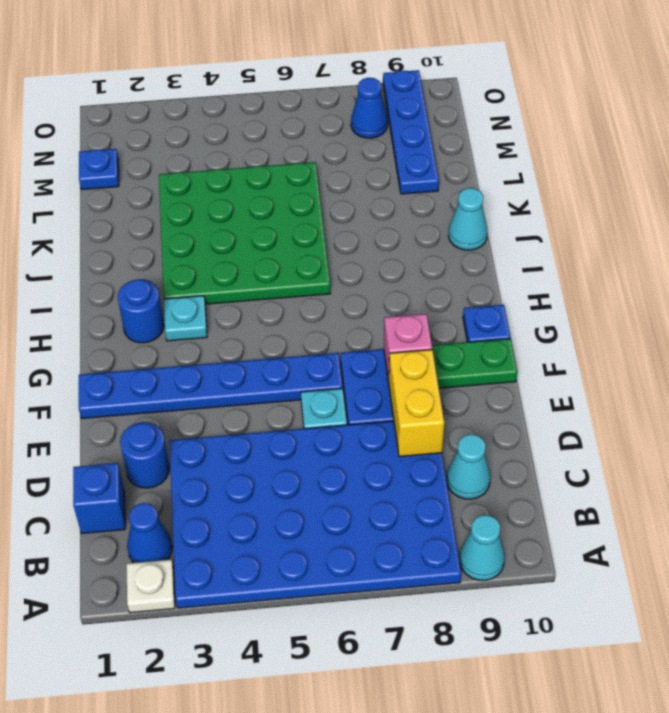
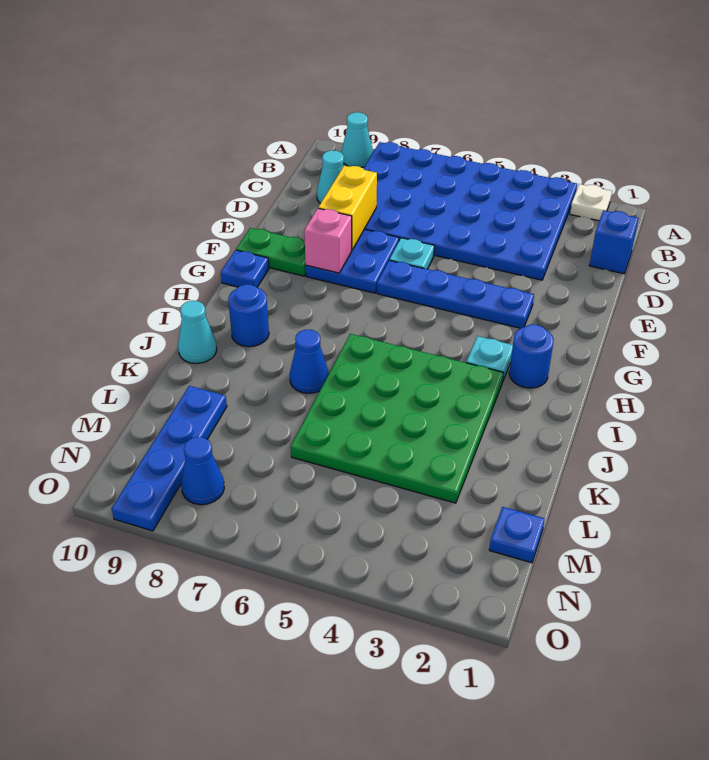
blue 1x1 cone [127,503,173,563] -> blue 1x1 cone moved to [290,330,329,393]
blue 1x1 round brick [120,422,170,488] -> blue 1x1 round brick moved to [228,284,269,347]
blue 1x6 plate [79,353,343,419] -> blue 1x4 plate [377,260,534,328]

